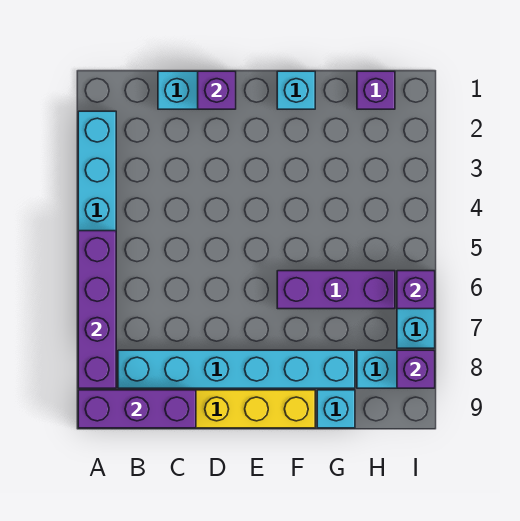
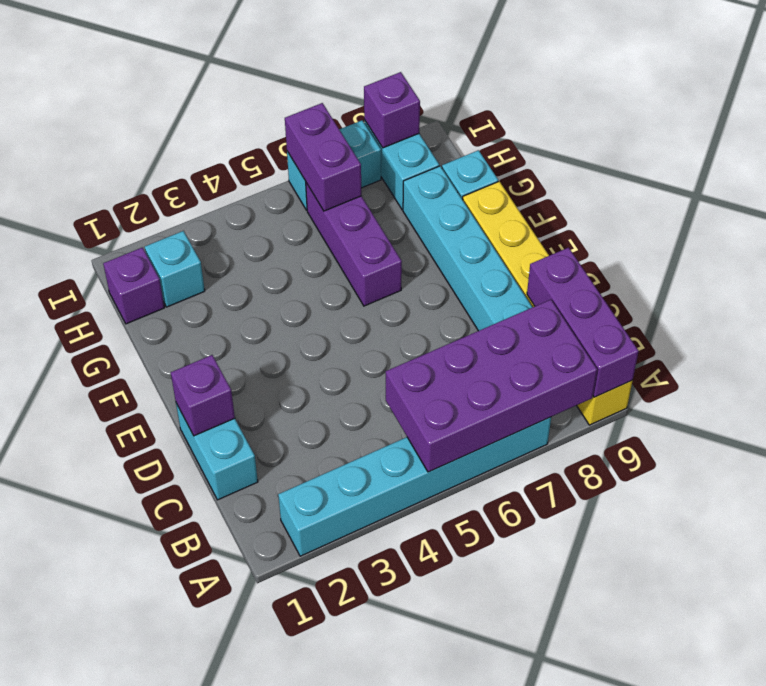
purple 1x4 brick [78,231,116,388] -> purple 2x4 brick [386,300,597,472]
cyan 1x1 brick [277,71,315,109] -> cyan 1x1 brick moved to [145,231,205,307]
purple 1x1 brick [397,271,435,309] -> purple 1x2 brick [285,103,361,211]

